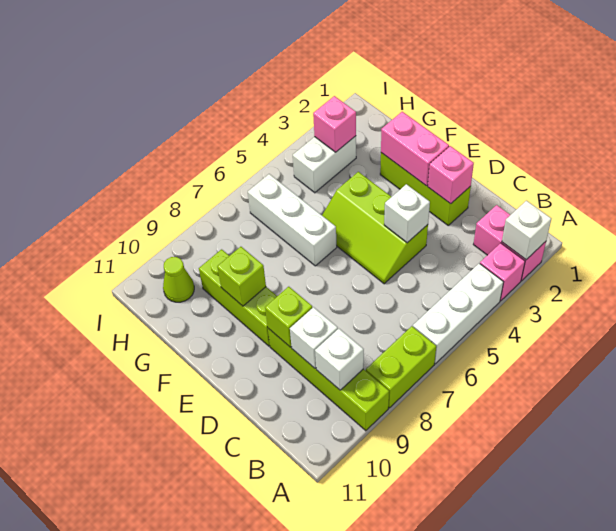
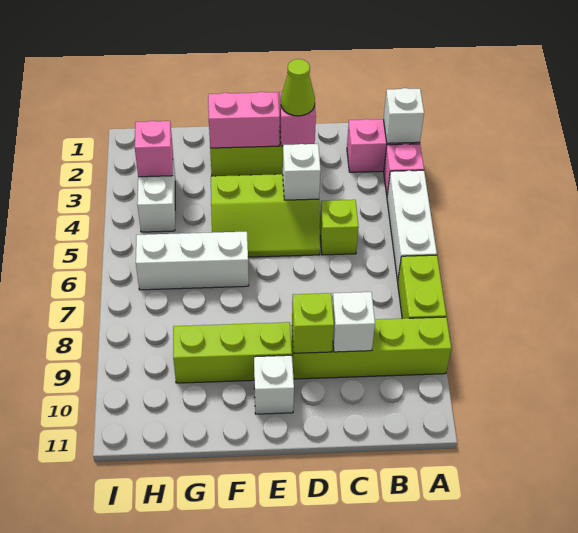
white 1x1 brick [315,329,364,390] -> white 1x1 brick moved to [254,355,294,414]
lime 1x1 brick [217,247,266,306] -> lime 1x1 brick moved to [320,200,359,255]
lime 1x1 cone [163,257,194,302] -> lime 1x1 cone moved to [281,59,315,116]

